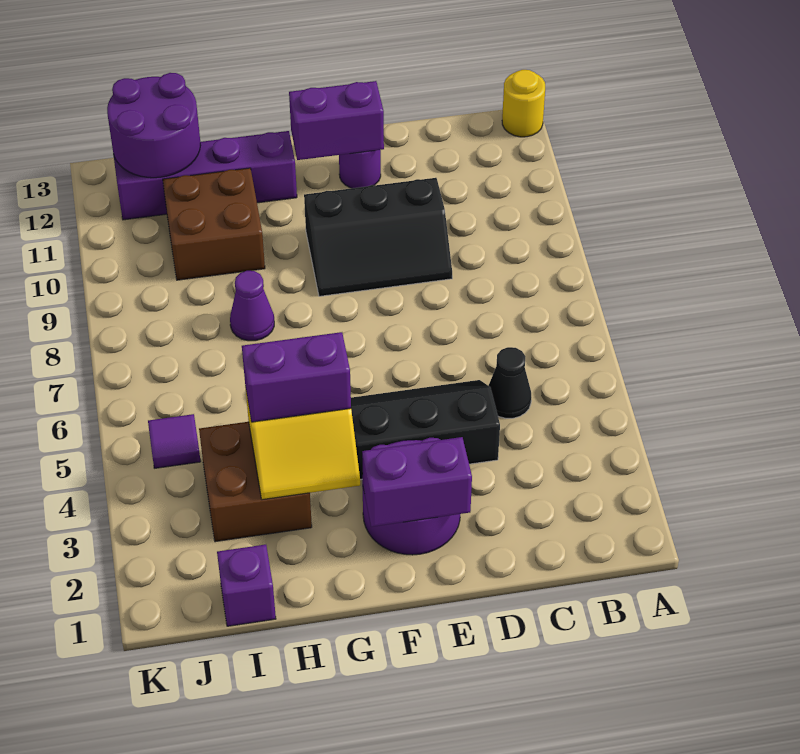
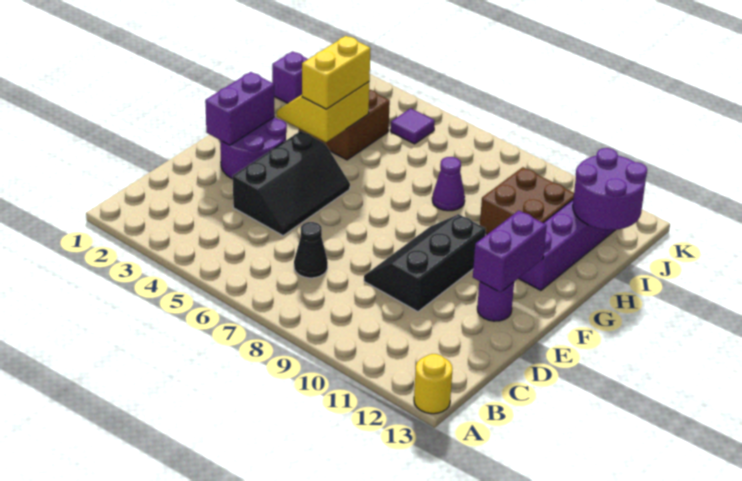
black 1x1 cone [489,347,531,418] -> black 1x1 cone moved to [294,222,328,278]
purple 1x2 brick [242,332,351,422] -> yellow 1x2 brick [302,36,371,109]

